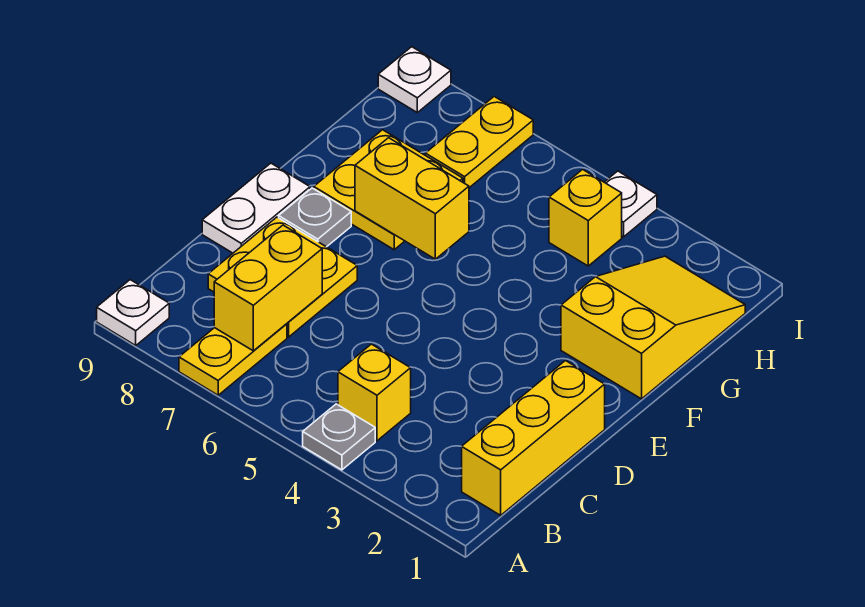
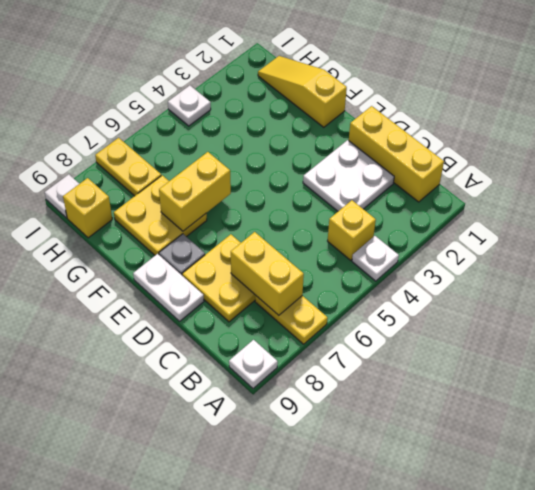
grey 1x1 plate [303,404,375,470] -> white 1x1 plate [352,236,399,281]
none -> white 2x2 plate [303,140,394,211]
yellow 2x3 slope [561,256,745,399] -> yellow 1x3 slope [258,56,347,127]
yellow 1x1 brick [549,169,622,266] -> yellow 1x1 brick moved to [63,178,112,238]

